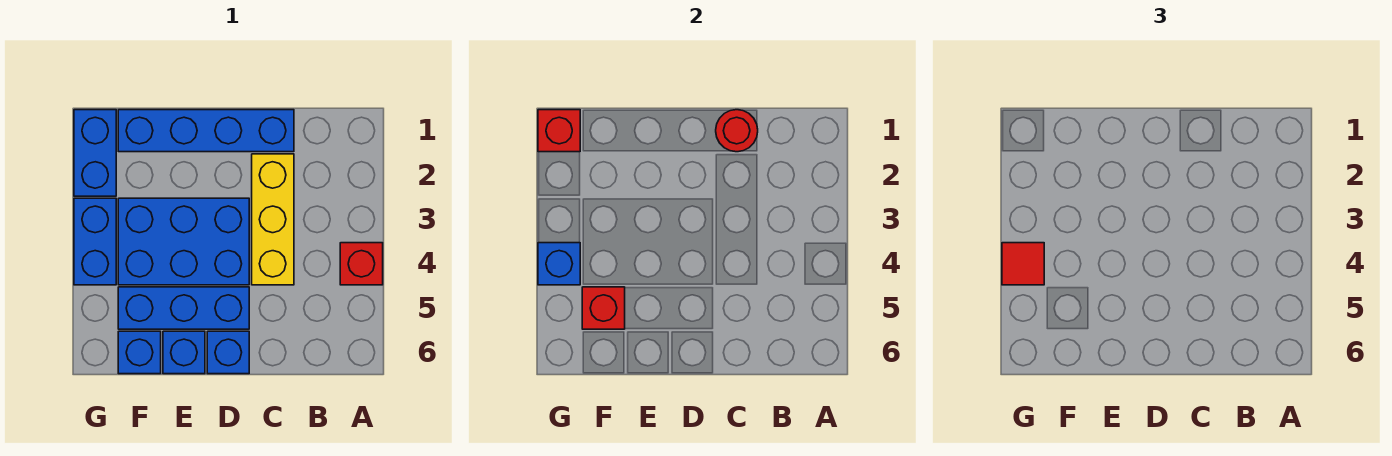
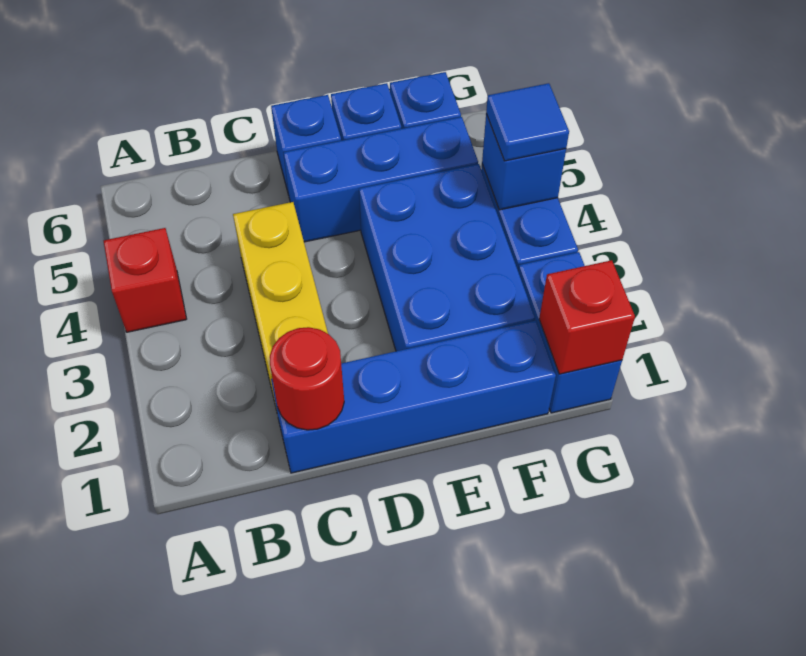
blue 2x3 brick [118,198,249,285] -> blue 2x3 brick turned to [359,164,535,351]
red 1x1 brick [582,287,625,329] -> none
red 1x1 tile [1002,243,1044,285] -> blue 1x1 tile [486,83,569,161]

